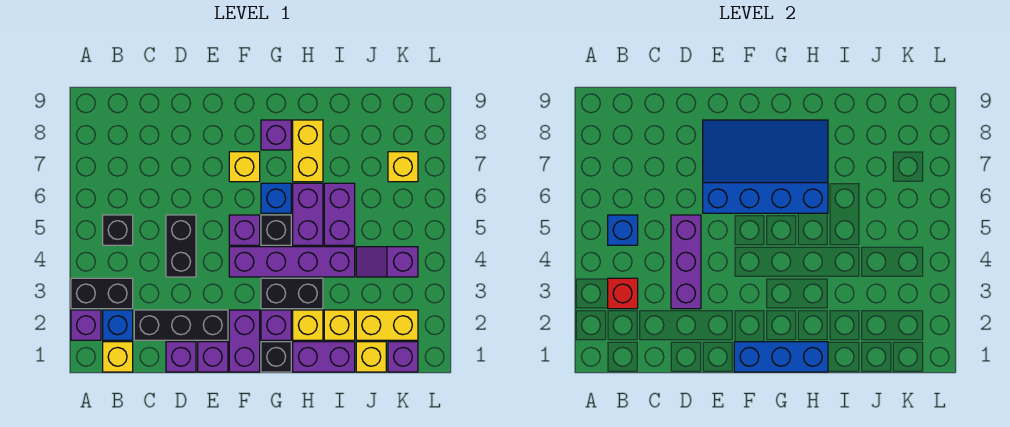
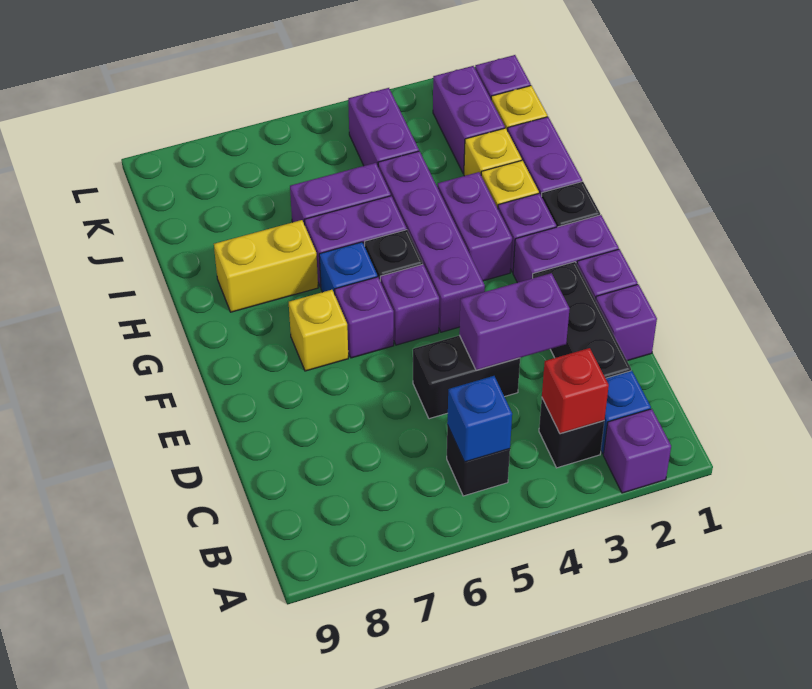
black 1x2 brick [71,278,133,309] -> black 1x1 brick [539,399,604,468]
yellow 1x1 brick [103,342,133,372] -> none
purple 1x3 brick [671,215,701,309] -> purple 1x2 brick [459,273,570,370]
blue 3x4 slope [703,120,828,213] -> none
blue 1x3 brick [734,342,828,372] -> none
black 1x2 brick [261,278,323,309] -> purple 1x2 brick [438,172,512,281]
purple 1x1 brick [261,120,291,150] -> purple 1x1 brick moved to [335,277,394,358]
yellow 1x2 brick [356,310,418,340] -> purple 1x2 brick [433,66,505,174]
purple 1x2 slope [356,247,418,277] -> purple 1x2 brick [348,88,419,166]
yellow 1x1 brick [388,152,418,182] -> none

